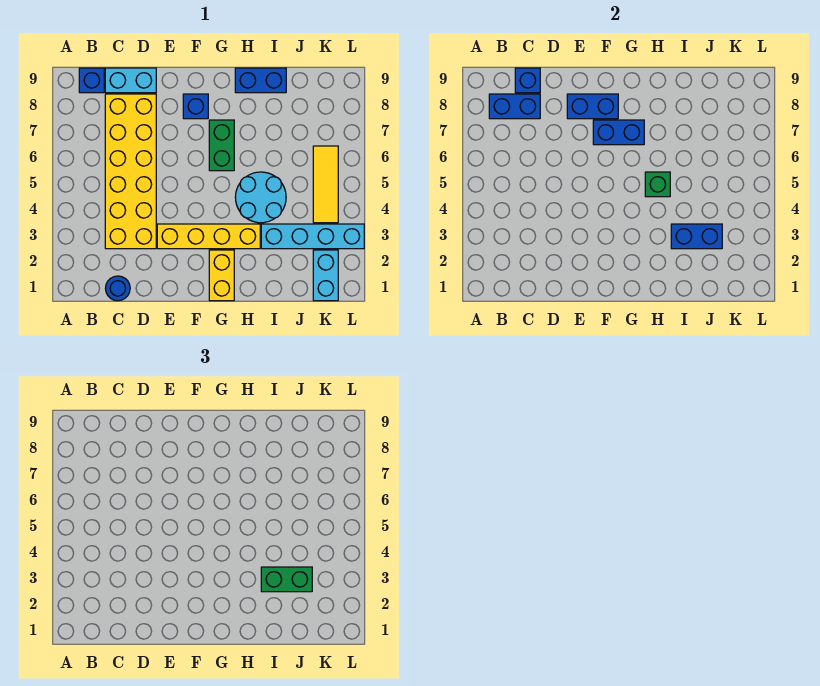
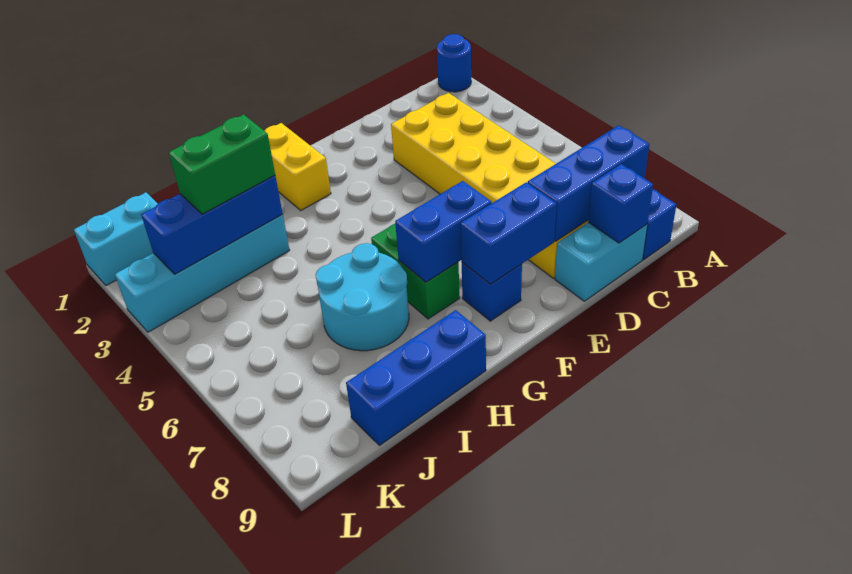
blue 1x2 brick [489,94,540,119] -> blue 1x3 brick [528,125,649,241]
blue 1x1 round brick [105,276,130,301] -> blue 1x1 round brick moved to [437,34,471,92]
yellow 1x4 brick [157,224,260,249] -> none
cyan 2x2 round brick [235,172,286,223] -> cyan 2x2 round brick moved to [316,243,409,351]
green 1x1 brick [645,172,670,197] -> none
blue 1x2 brick [235,68,286,93] -> blue 1x3 brick [346,310,486,445]
blue 1x2 brick [671,224,722,249] -> blue 1x3 brick [141,176,283,274]
cyan 1x2 brick [313,250,338,301] -> cyan 1x2 brick turned to [74,192,158,286]
yellow 1x3 tile [313,146,338,223] -> none

